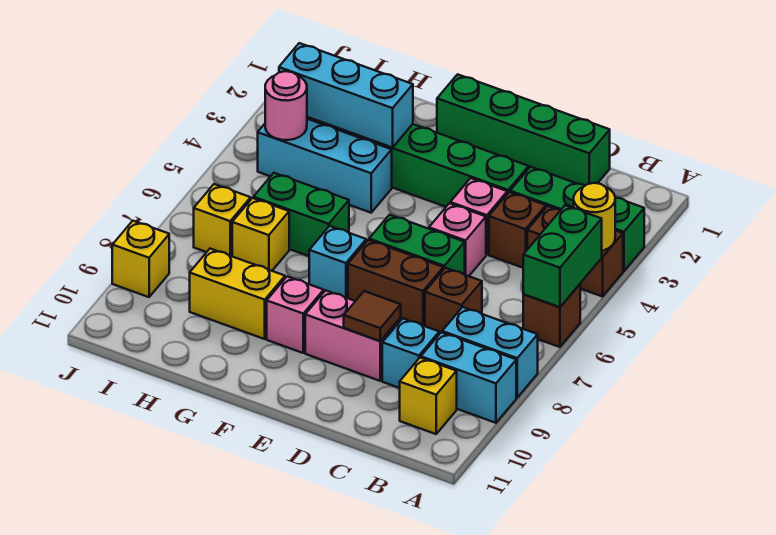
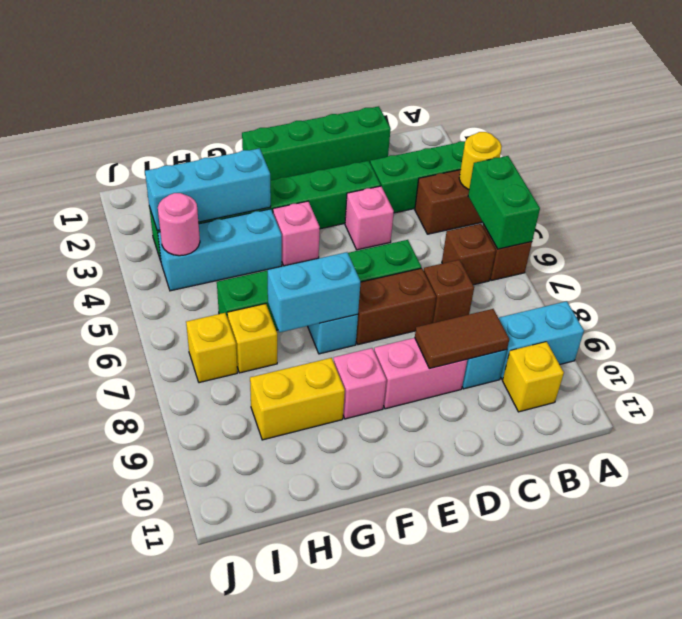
cyan 1x2 brick [442,307,538,397] -> cyan 1x2 brick moved to [267,252,361,332]
brown 1x1 brick [489,192,546,268] -> brown 1x1 brick moved to [442,224,496,285]
pink 1x1 brick [429,203,486,276] -> pink 1x1 brick moved to [273,201,320,266]
brown 1x1 tile [344,291,401,341] -> brown 1x2 tile [415,309,509,368]
yellow 1x1 brick [112,221,169,297] -> none

